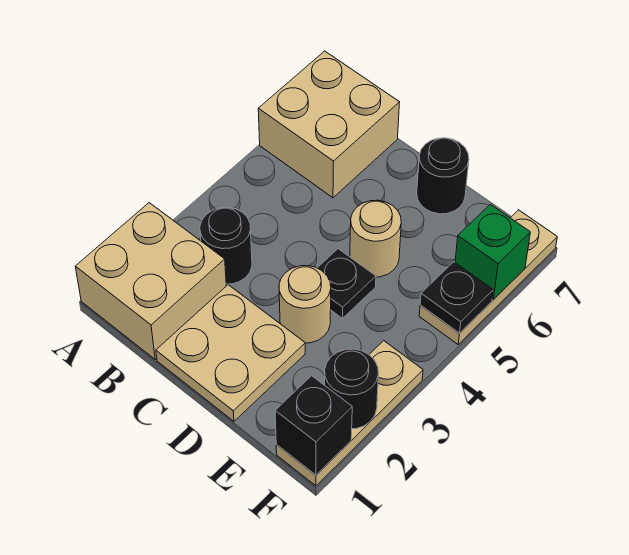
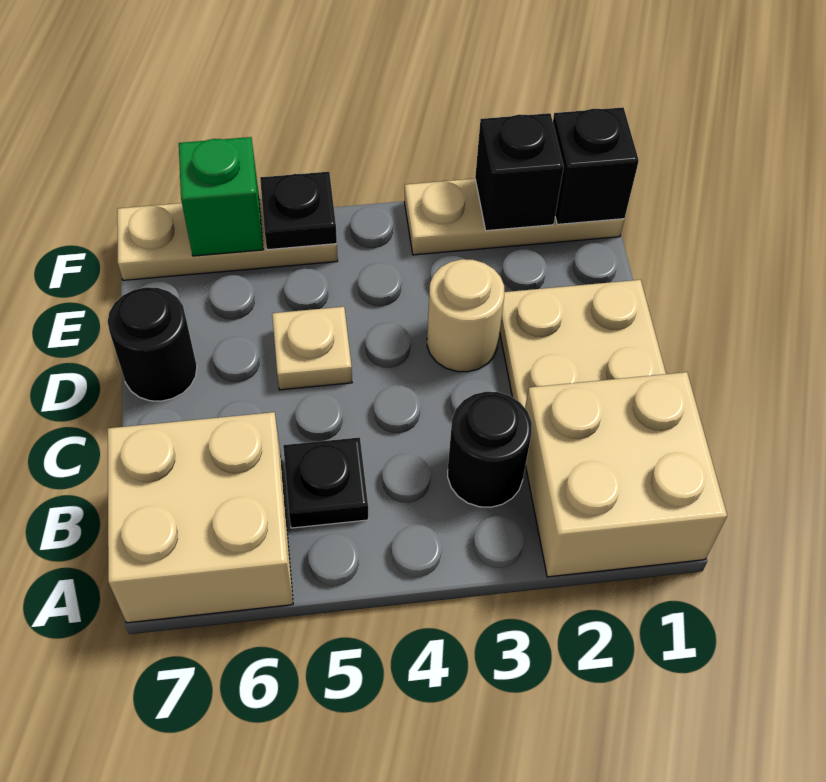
black 1x1 plate [318,249,376,318] -> black 1x1 plate moved to [283,437,369,528]
tan 1x1 round brick [350,200,401,277] -> tan 1x1 plate [272,307,352,390]
black 1x1 round brick [325,349,378,429] -> black 1x1 brick [475,113,564,231]

